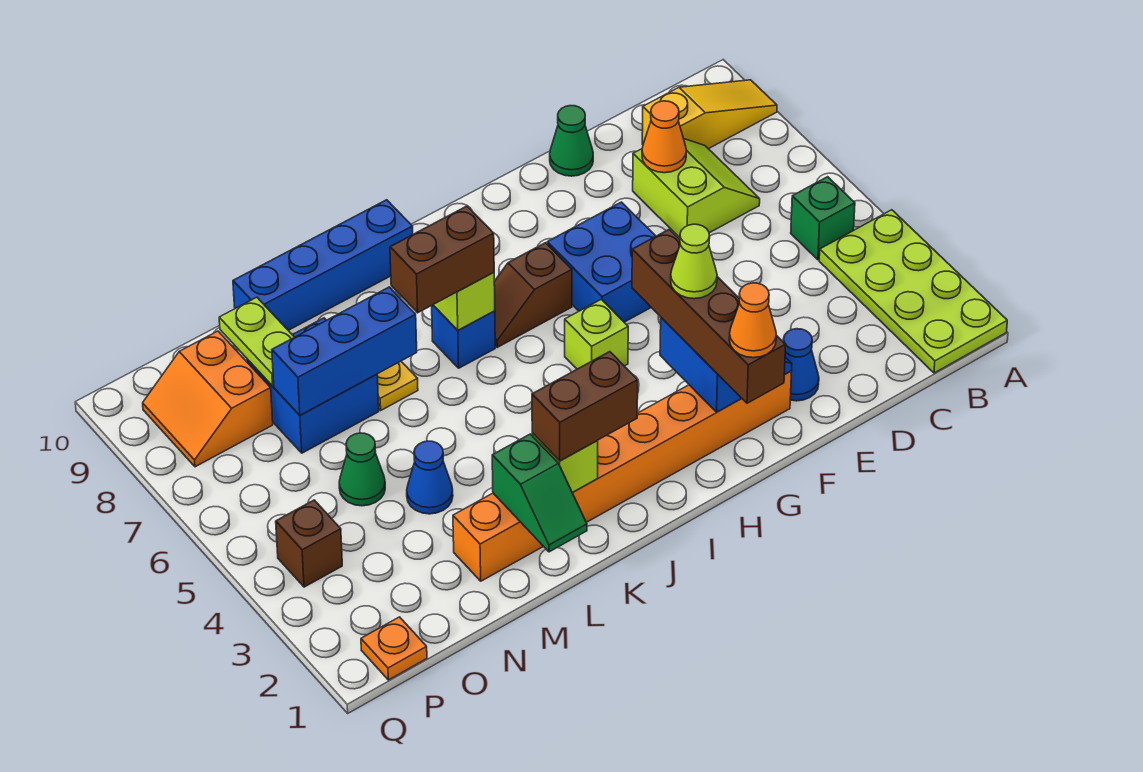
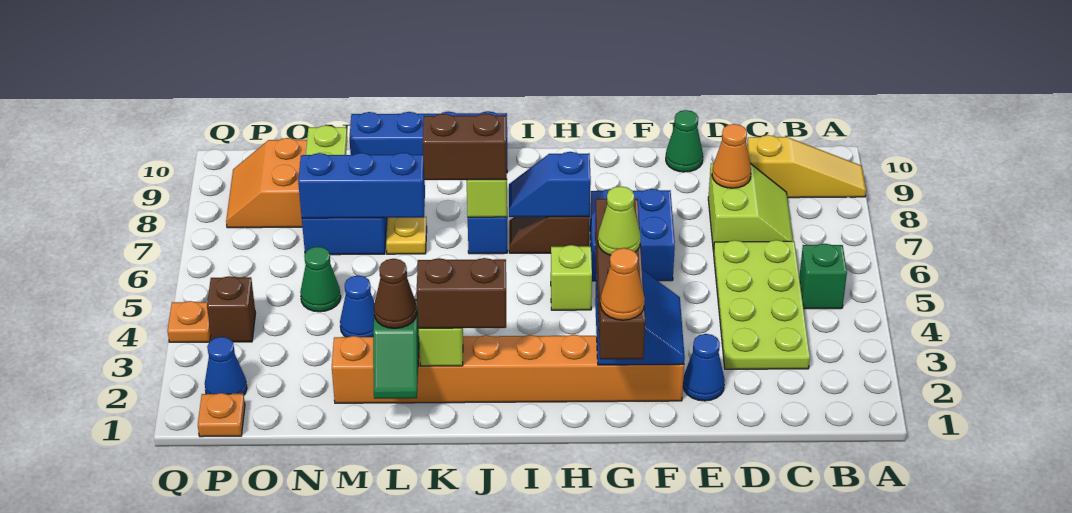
lime 2x4 plate [819,210,1007,373] -> lime 2x4 plate moved to [714,240,810,369]
none -> blue 1x2 slope [509,152,591,217]
none -> brown 1x1 cone [374,259,417,328]
none -> blue 1x1 cone [205,337,247,395]
none -> orange 1x1 plate [167,301,211,342]

